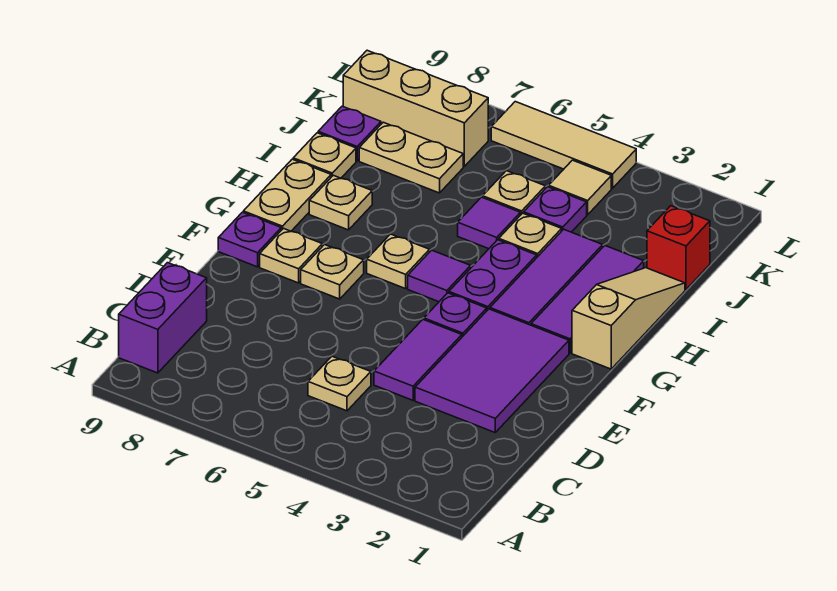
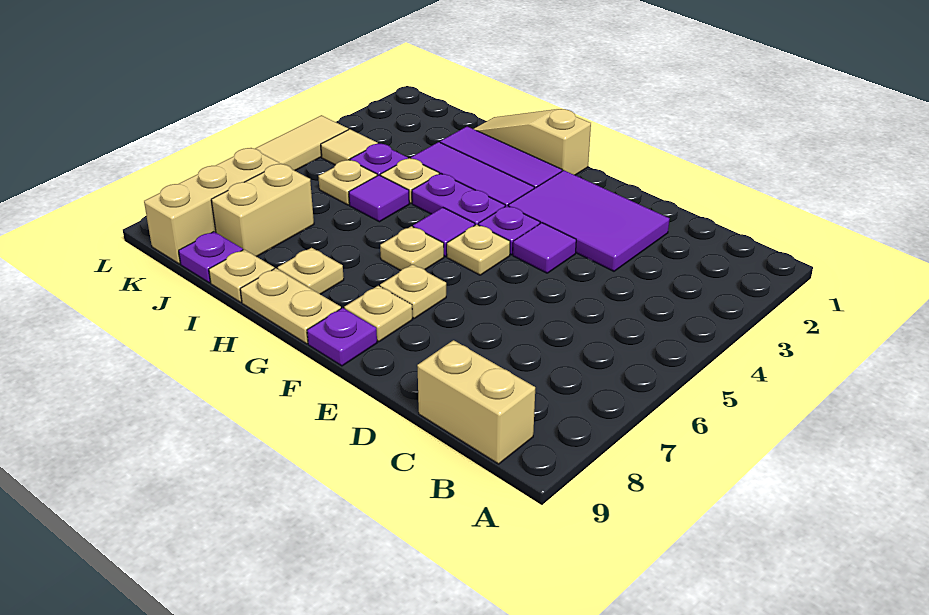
purple 1x2 brick [119,263,207,373] -> tan 1x2 brick [417,340,535,464]
tan 1x1 plate [308,356,371,411] -> tan 1x1 plate moved to [447,225,510,275]
purple 1x2 tile [374,320,462,400] -> purple 1x1 tile [513,223,576,273]
red 1x1 brick [647,206,710,290] -> none
tan 1x2 plate [359,122,463,193] -> tan 1x2 brick [211,163,314,257]

